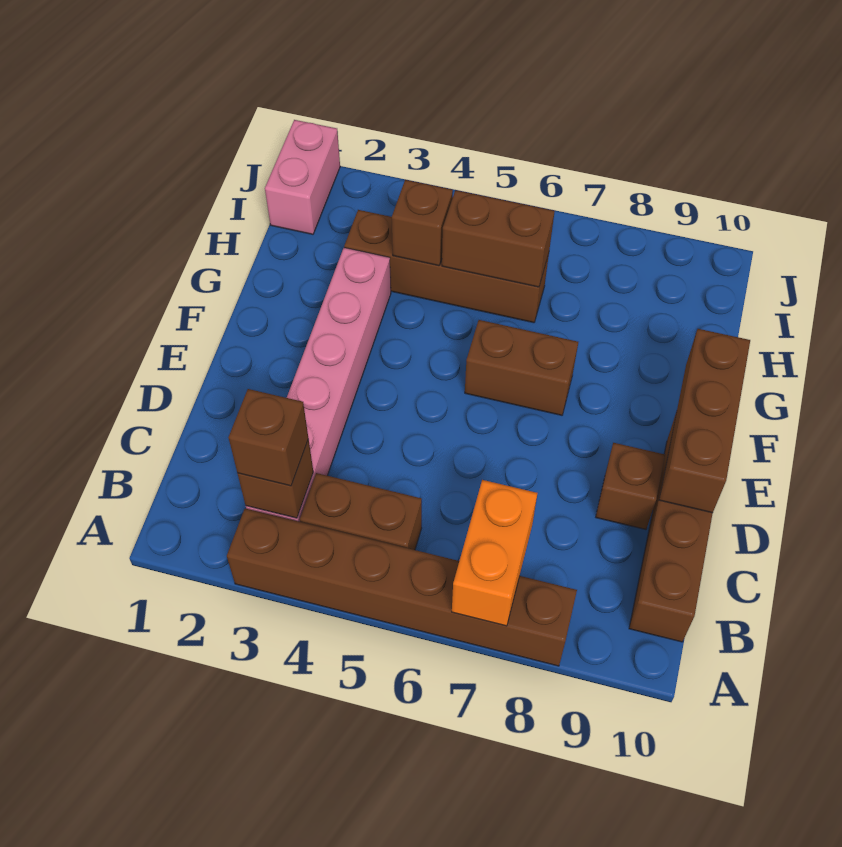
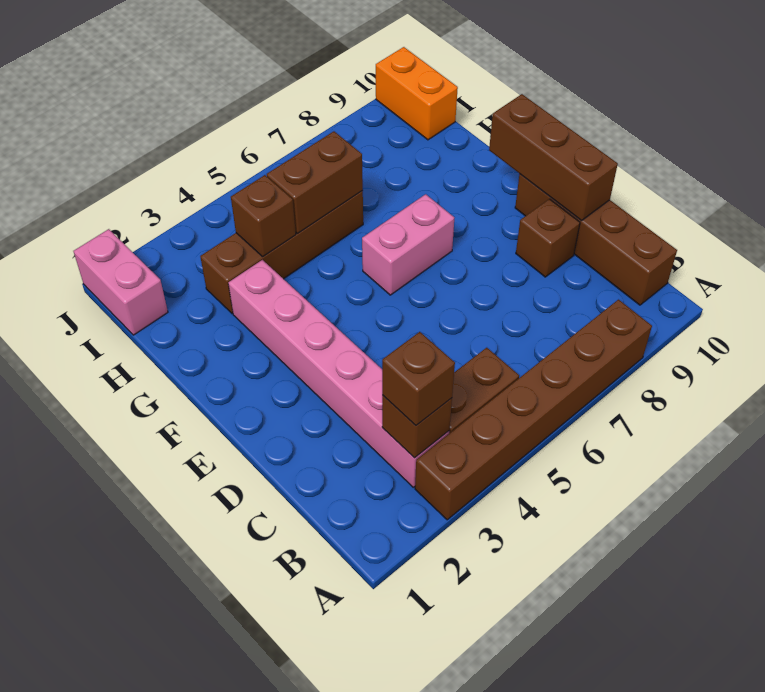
orange 1x2 brick [452,480,537,626] -> orange 1x2 brick moved to [376,47,458,140]
brown 1x2 brick [465,320,578,415] -> pink 1x2 brick [362,194,454,295]

